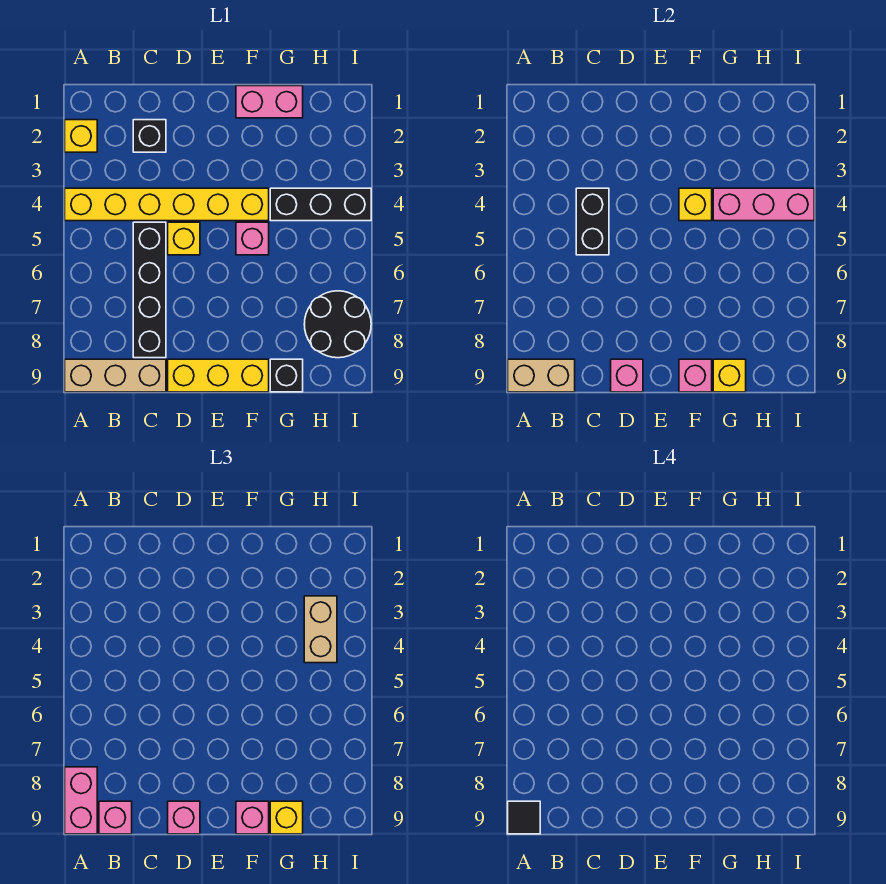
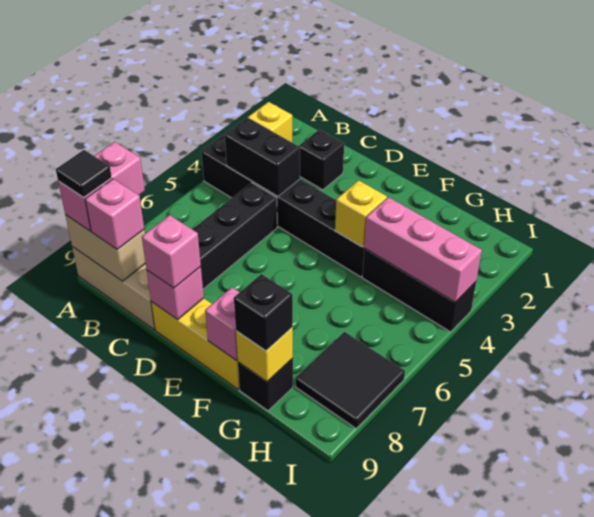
yellow 1x6 brick [65,188,269,221] -> black 1x6 brick [201,135,364,277]
black 1x2 brick [576,188,609,255] -> black 1x2 brick turned to [225,117,300,196]
yellow 1x1 brick [168,222,200,255] -> none
pink 1x2 brick [236,86,303,118] -> none
pink 1x1 brick [236,222,269,255] -> none
pink 1x1 brick [236,801,269,834] -> none
yellow 1x1 brick [270,801,303,834] -> black 1x1 brick [234,274,293,351]
tan 1x2 brick [304,596,337,663] -> none
black 2x2 round brick [304,291,371,358] -> black 2x2 tile [296,332,405,429]

